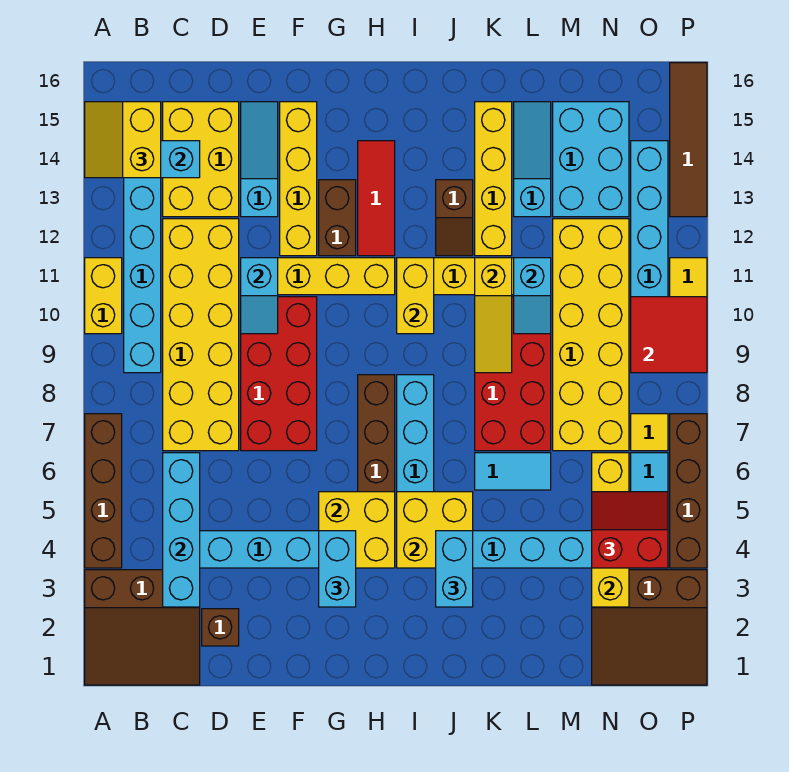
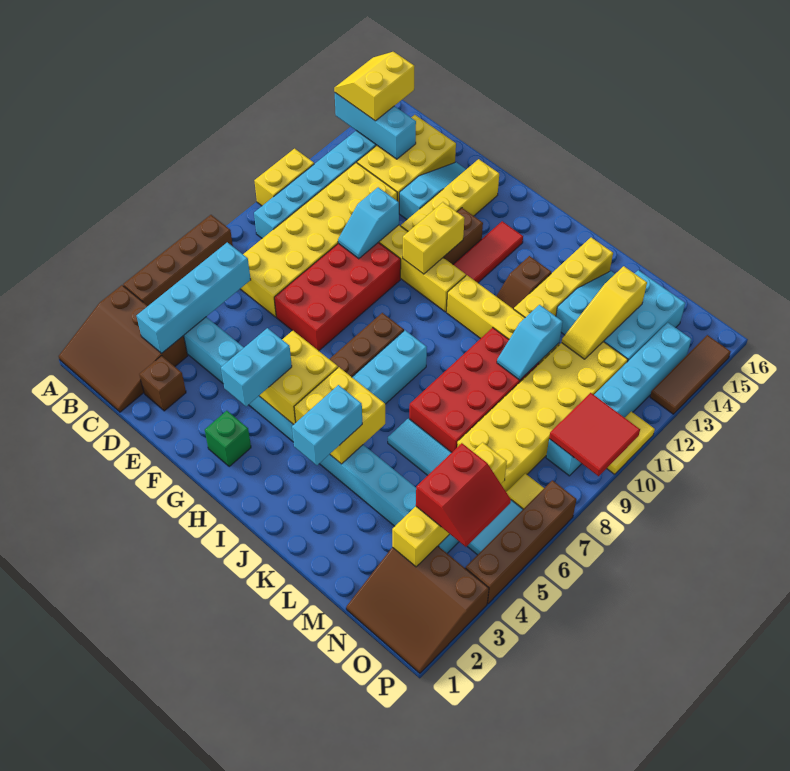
none -> green 1x1 brick [205,411,251,466]
yellow 1x2 brick [397,258,434,334] -> yellow 1x2 brick moved to [403,202,465,274]
yellow 1x3 slope [475,258,512,373] -> yellow 1x3 slope moved to [562,266,647,359]
red 2x2 slope [592,492,668,568] -> red 2x2 slope turned to [416,443,511,547]
brown 1x4 tile [670,63,707,217] -> brown 1x3 tile [650,335,731,414]

